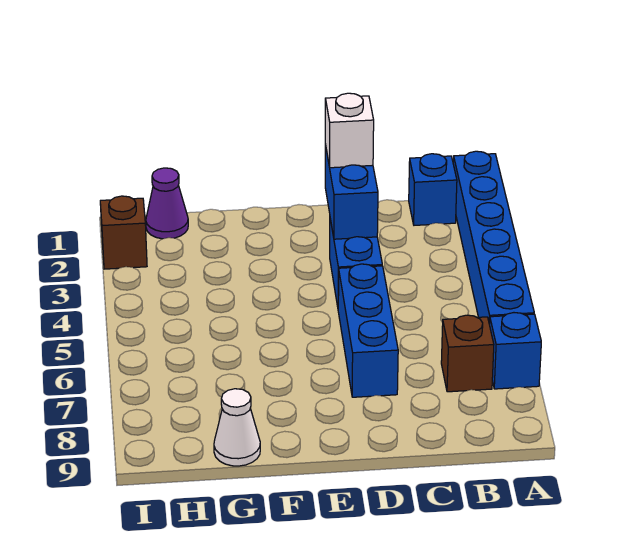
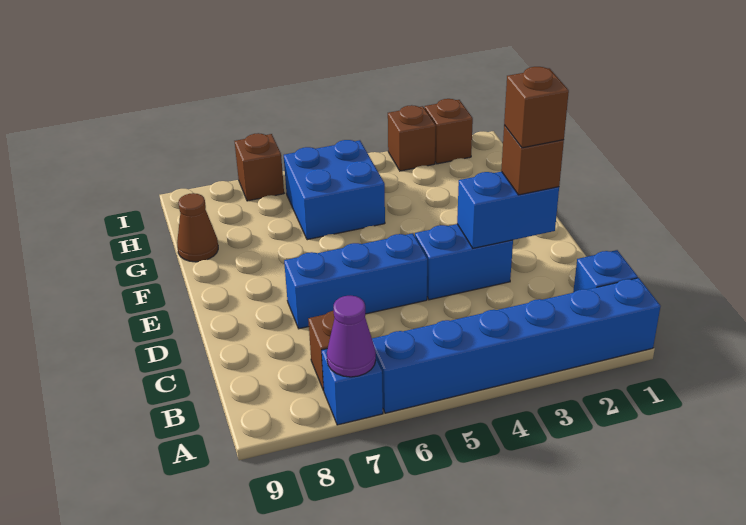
white 1x1 brick [325,93,374,168] -> brown 1x1 brick [501,125,564,195]
none -> brown 1x1 brick [504,67,569,148]
none -> blue 2x2 brick [284,140,385,240]
white 1x1 cone [214,389,260,466] -> brown 1x1 cone [177,193,218,262]
purple 1x1 cone [146,168,188,239] -> purple 1x1 cone moved to [327,296,376,377]
none -> brown 1x1 brick [388,105,436,171]
none -> brown 1x1 brick [235,133,284,201]

